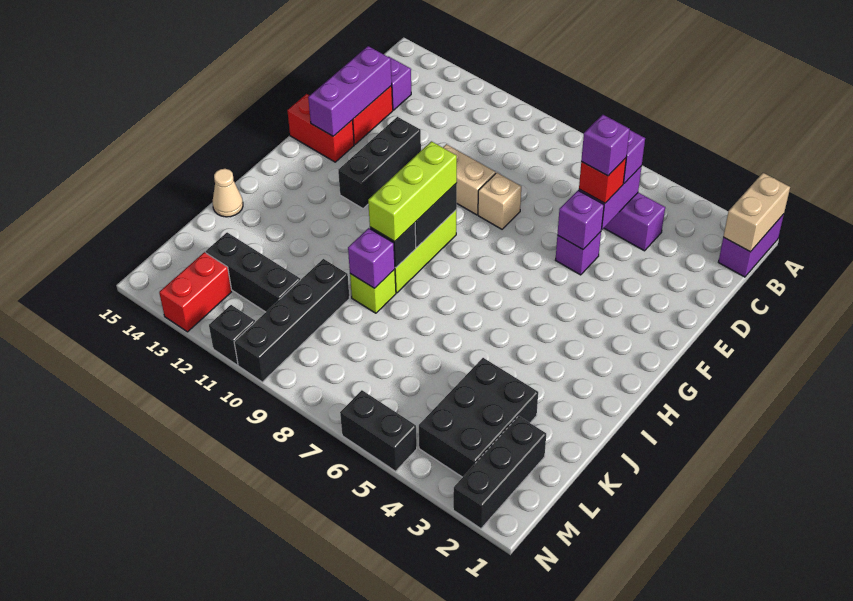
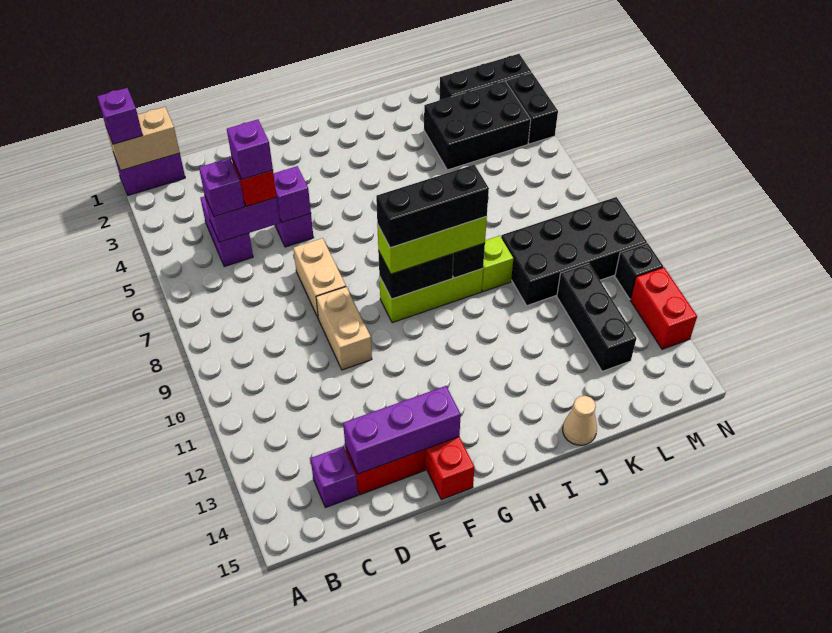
tan 1x1 brick [478,173,521,229] -> tan 1x2 brick [293,238,346,318]
black 1x3 brick [338,117,421,209] -> black 1x3 brick moved to [376,165,489,248]
purple 1x1 brick [348,228,395,288] -> purple 1x1 brick moved to [97,88,143,144]
black 1x4 brick [234,259,350,382] -> black 2x4 brick [501,197,647,306]
red 1x2 brick [159,252,232,332] -> red 1x2 brick turned to [631,267,697,349]
black 1x2 brick [340,390,417,471] -> black 1x2 brick moved to [506,73,558,144]

